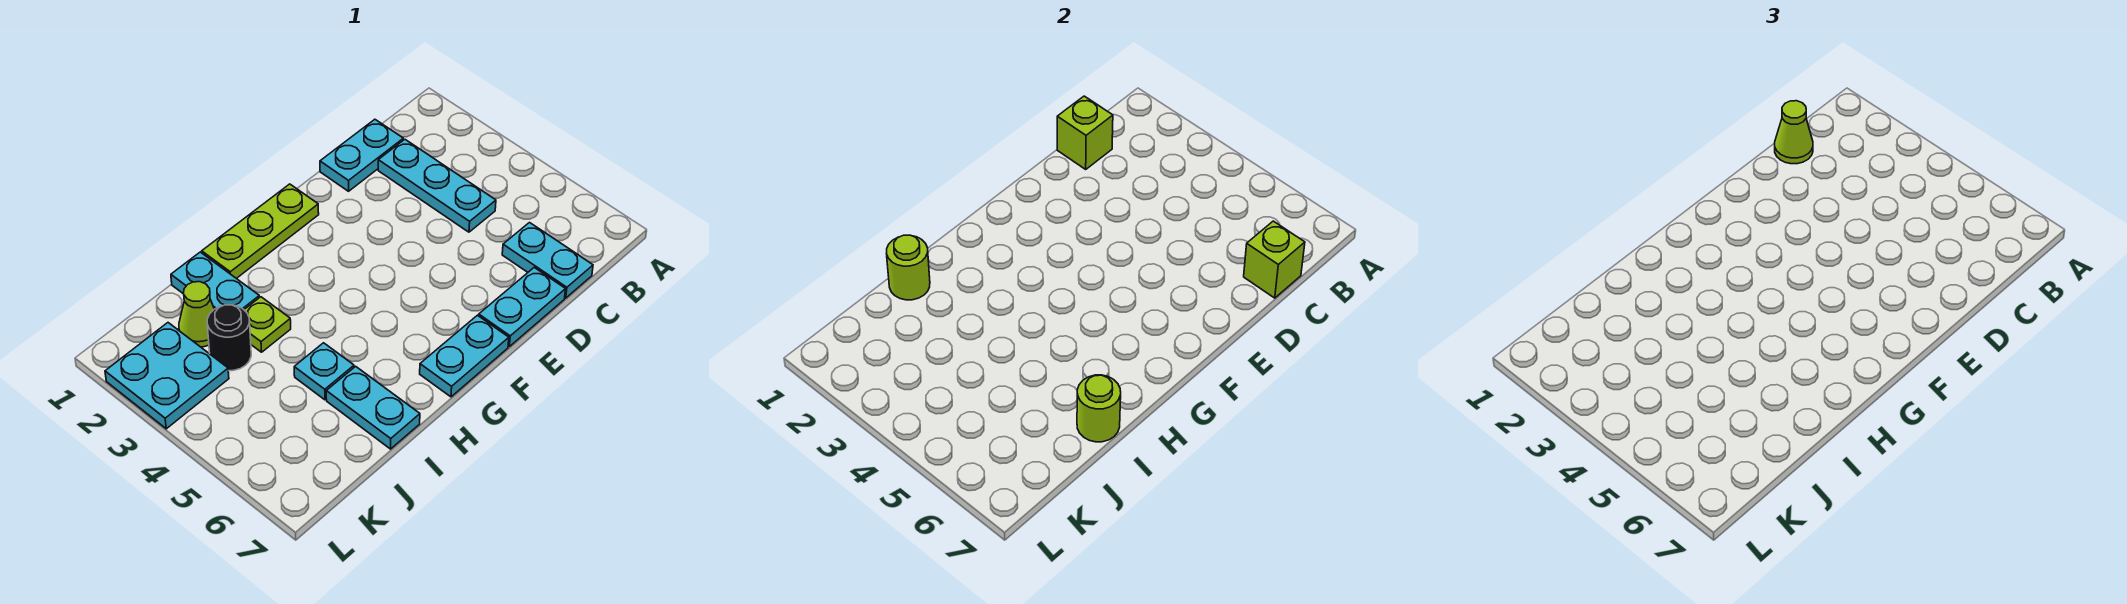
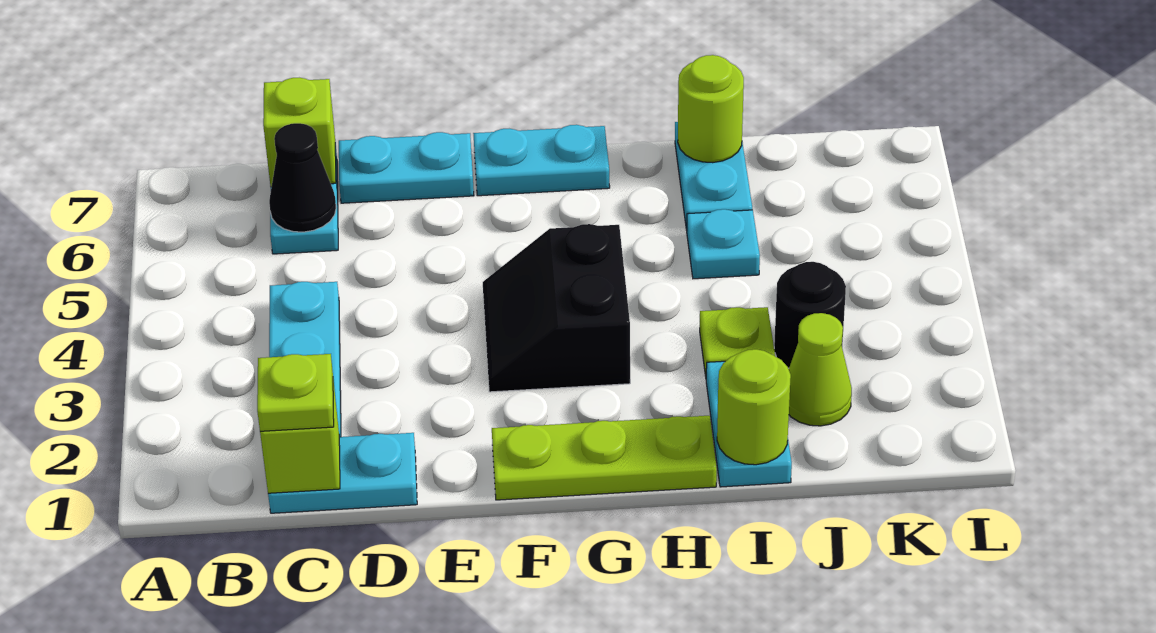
lime 1x1 cone [1775,101,1813,164] -> lime 1x1 plate [257,354,334,431]
none -> black 1x1 cone [269,123,336,232]
none -> black 2x2 slope [483,224,630,392]
cyan 2x2 plate [105,323,229,429] -> none

